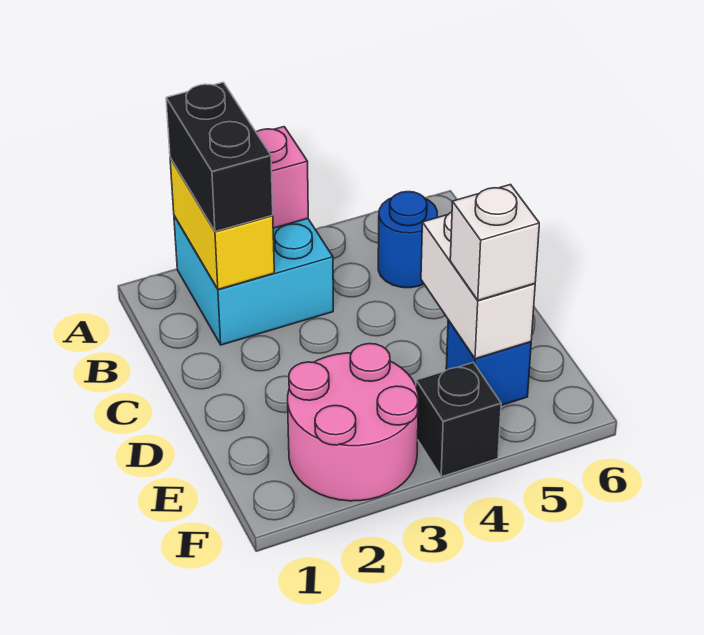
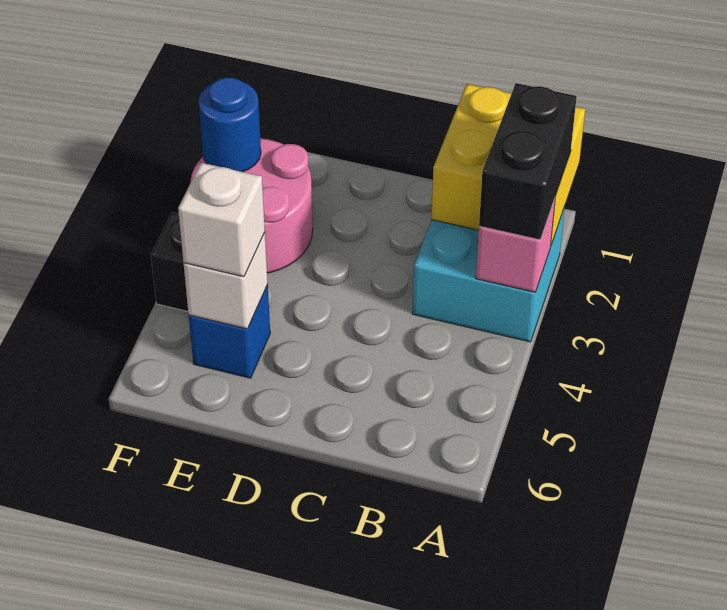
yellow 1x2 brick [170,158,274,289] -> yellow 2x2 brick [431,84,585,245]
black 1x2 brick [166,82,273,232] -> black 1x2 brick turned to [479,83,577,240]
blue 1x1 round brick [378,192,437,288] -> blue 1x1 round brick moved to [199,77,261,172]
white 1x2 brick [421,212,535,359] -> white 1x1 brick [184,233,268,329]

